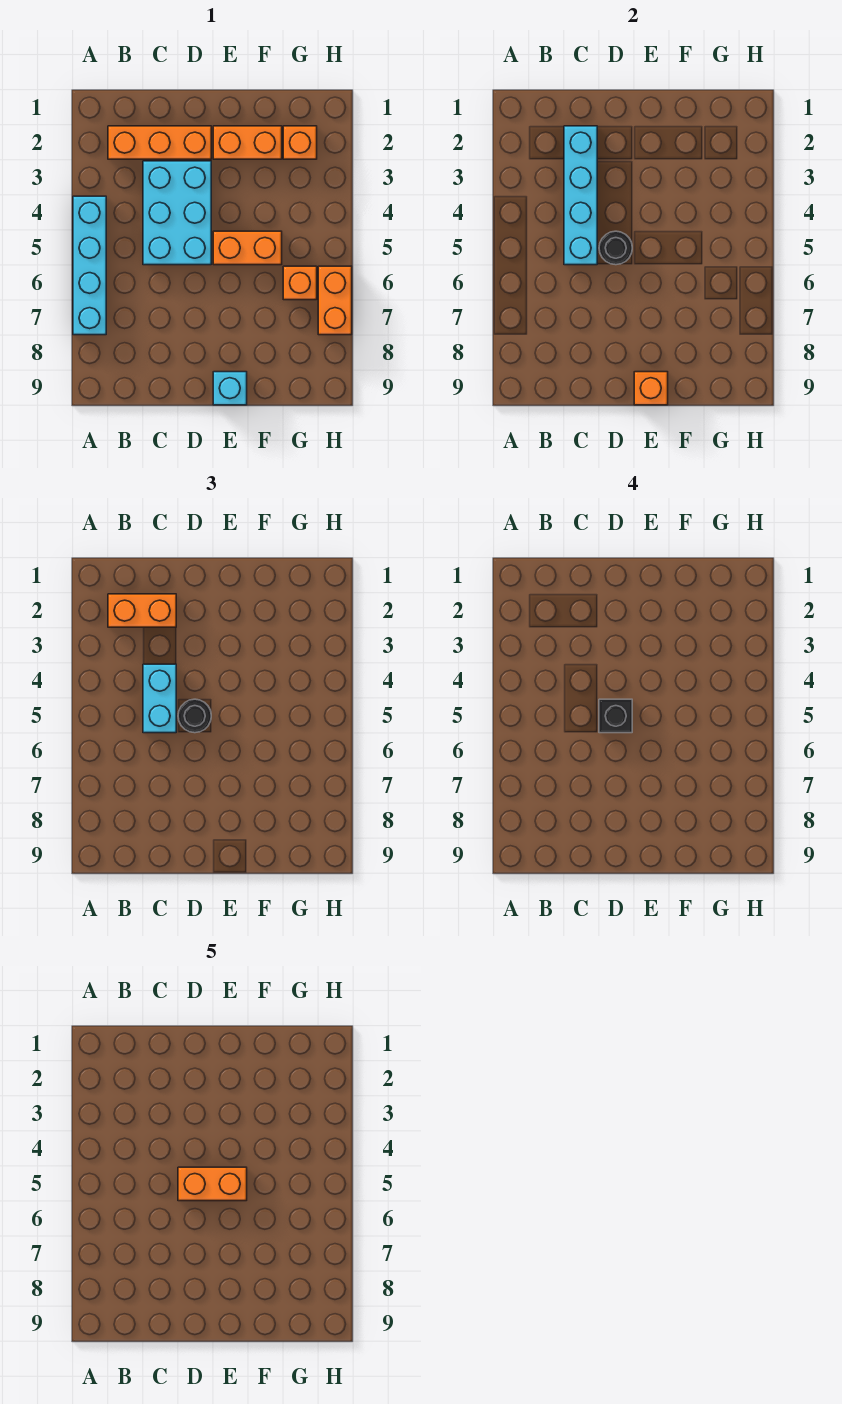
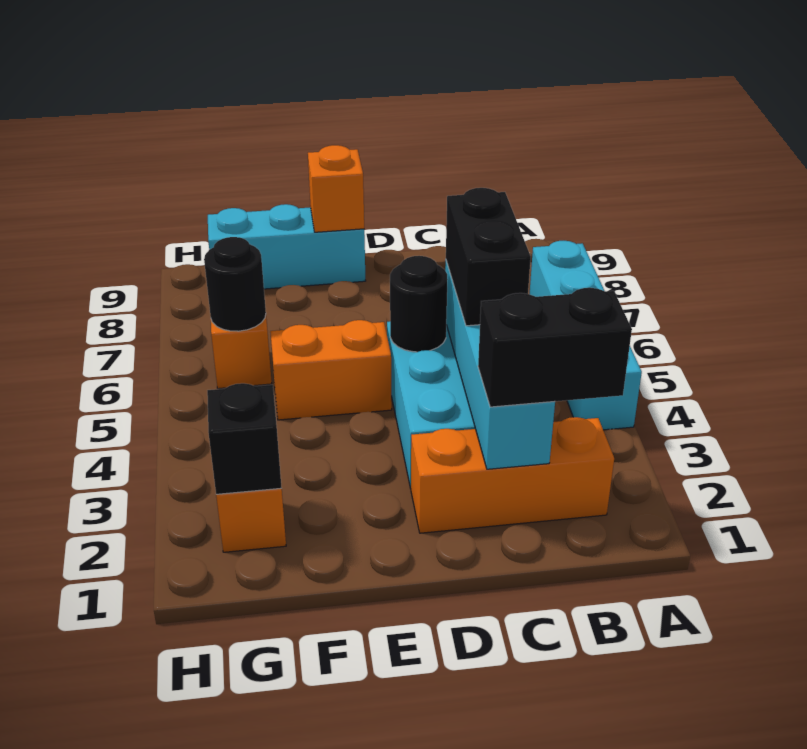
orange 1x2 brick [108,594,176,627] -> black 1x2 brick [478,288,632,407]
cyan 1x2 brick [143,664,176,733] -> black 1x2 brick [446,188,531,326]
black 1x1 round brick [178,699,211,733] -> black 1x1 round brick moved to [204,237,266,331]
black 1x1 brick [599,699,632,733] -> black 1x1 brick moved to [207,383,282,494]
orange 1x2 brick [178,1167,247,1201] -> none
orange 1x2 brick [213,126,282,159] -> none
cyan 1x1 brick [213,372,247,405] -> cyan 1x3 brick [208,204,366,289]
orange 1x2 brick [318,266,352,335] -> none

